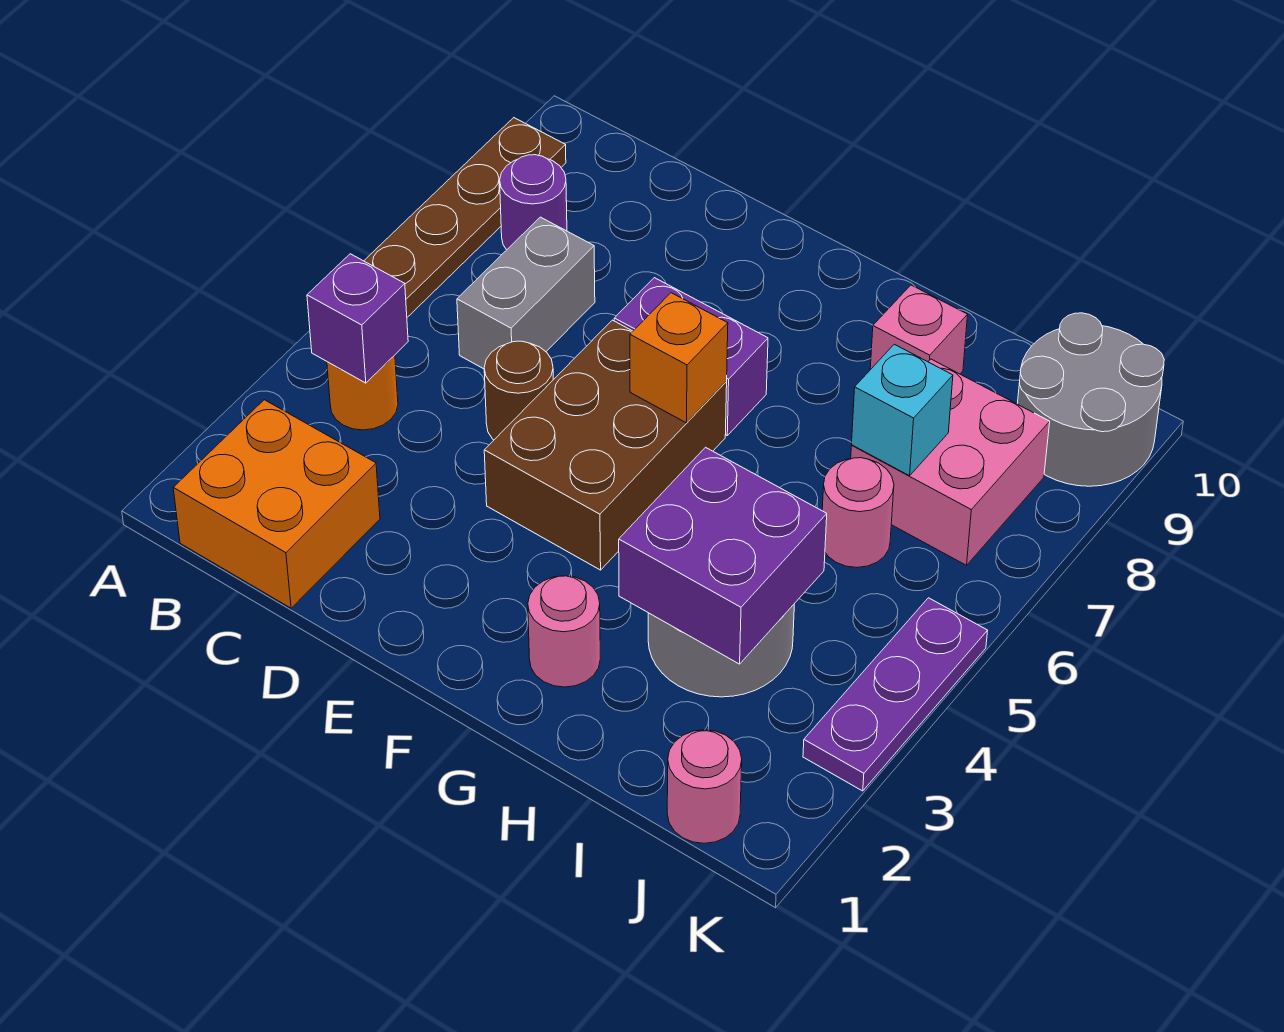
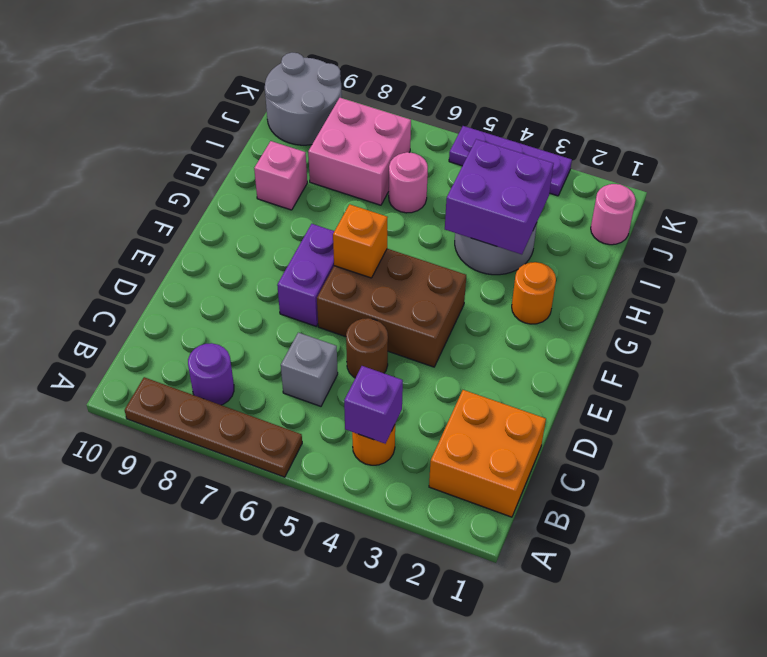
grey 1x2 brick [457,217,595,369] -> grey 1x1 brick [281,333,338,406]
pink 1x1 round brick [528,576,600,687] -> orange 1x1 round brick [512,262,556,324]
cyan 1x1 brick [852,344,953,476] -> none

